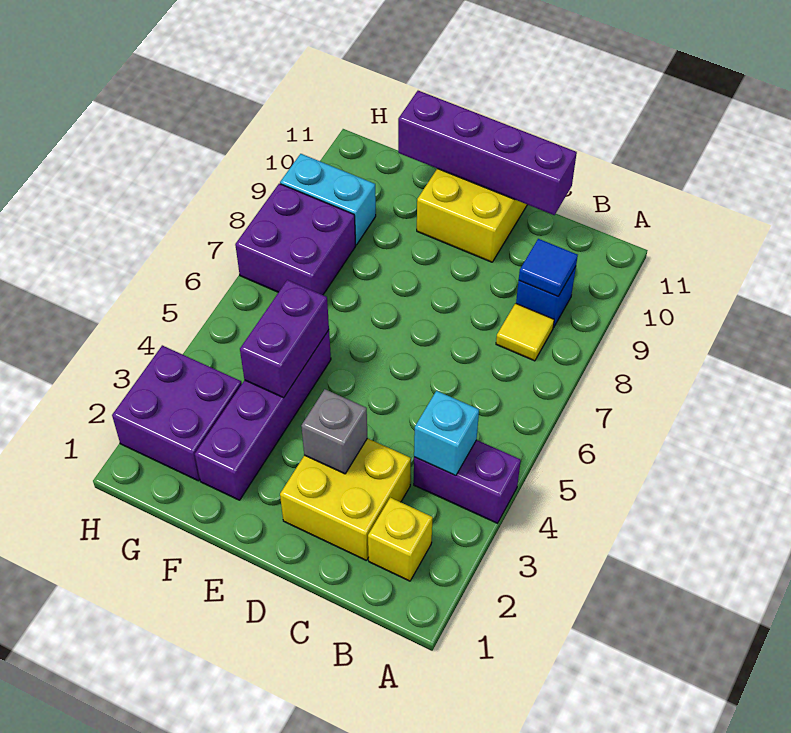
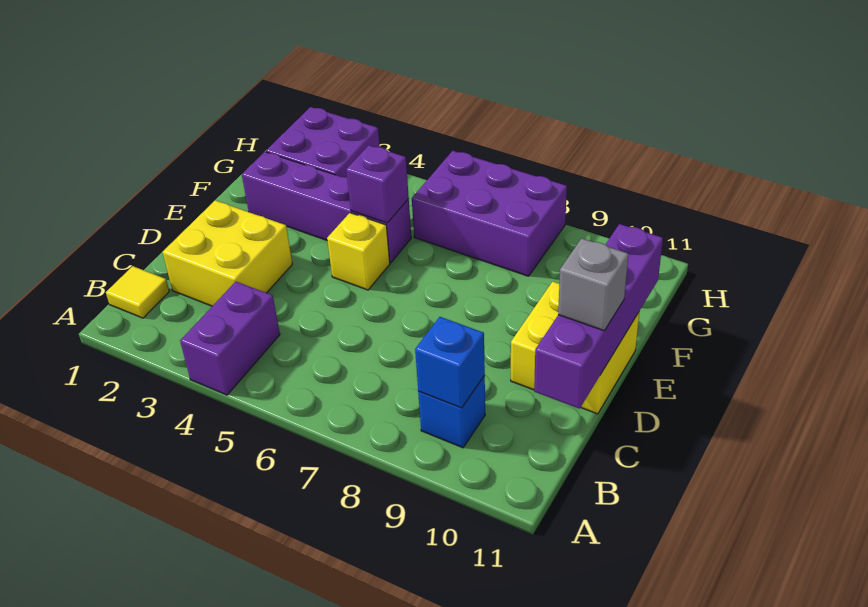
yellow 1x1 brick [368,498,433,581] -> yellow 1x1 brick moved to [327,213,390,290]
cyan 1x1 brick [414,391,479,476] -> none
yellow 1x1 tile [496,303,554,361] -> yellow 1x1 tile moved to [106,266,169,318]
blue 1x1 tile [519,239,578,296] -> blue 1x1 brick [415,317,485,408]
grey 1x1 brick [301,389,368,474] -> grey 1x1 brick moved to [558,238,628,331]
purple 1x2 brick [240,280,329,398] -> purple 1x1 brick [346,145,409,223]
purple 2x2 brick [235,184,356,295] -> purple 2x3 brick [412,151,567,276]
cyan 1x2 brick [280,154,376,245] -> none

